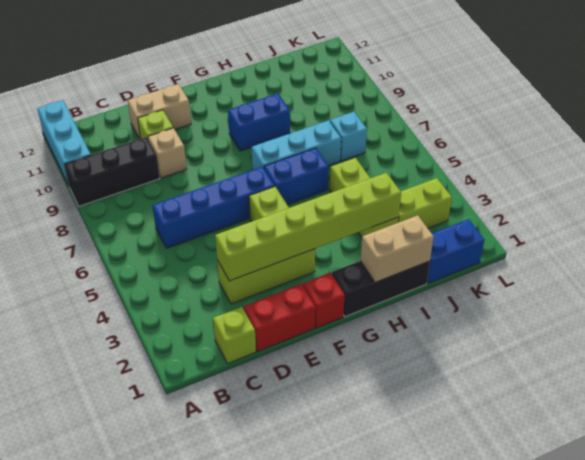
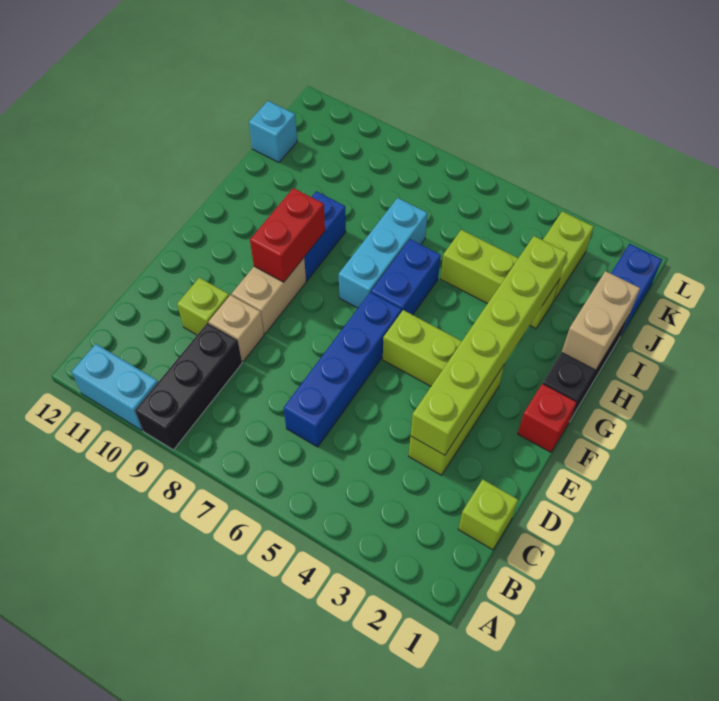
cyan 1x3 brick [37,100,91,185] -> cyan 1x2 brick [71,344,158,430]
red 1x2 brick [243,284,315,352] -> red 1x2 brick moved to [250,188,325,282]
tan 1x2 brick [128,84,191,139] -> tan 1x2 brick moved to [232,258,306,334]
cyan 1x1 brick [330,112,367,161] -> cyan 1x1 brick moved to [249,101,297,163]

